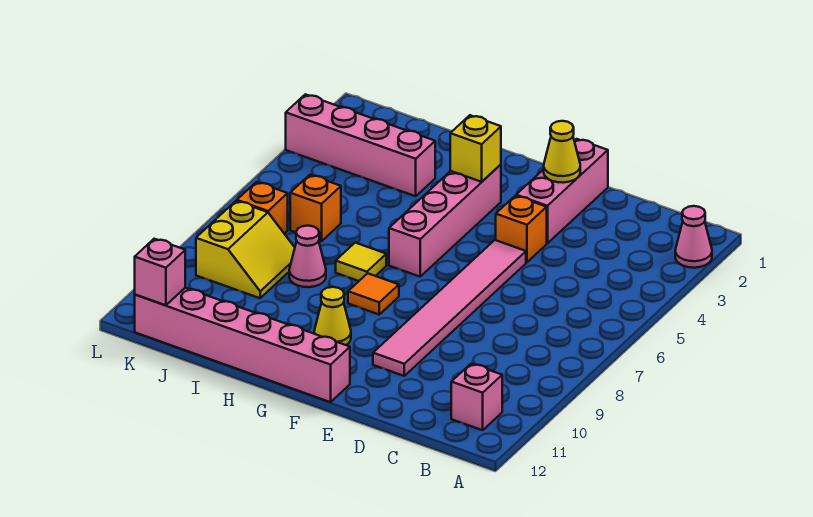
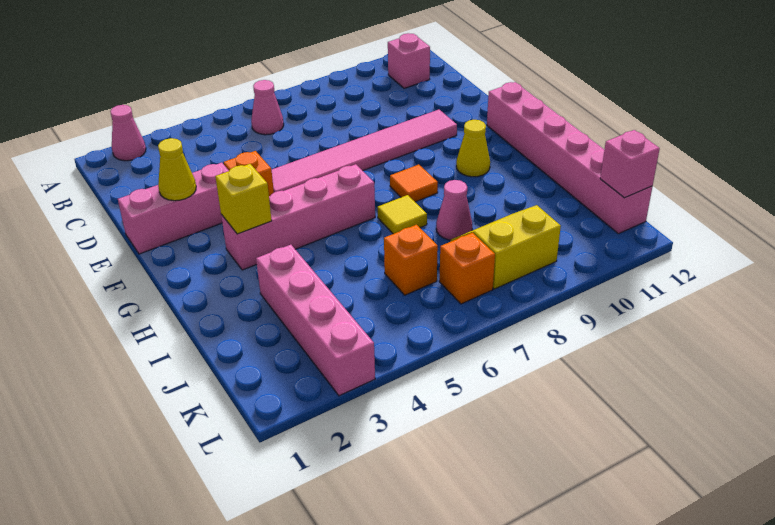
none -> pink 1x1 cone [251,80,284,135]

